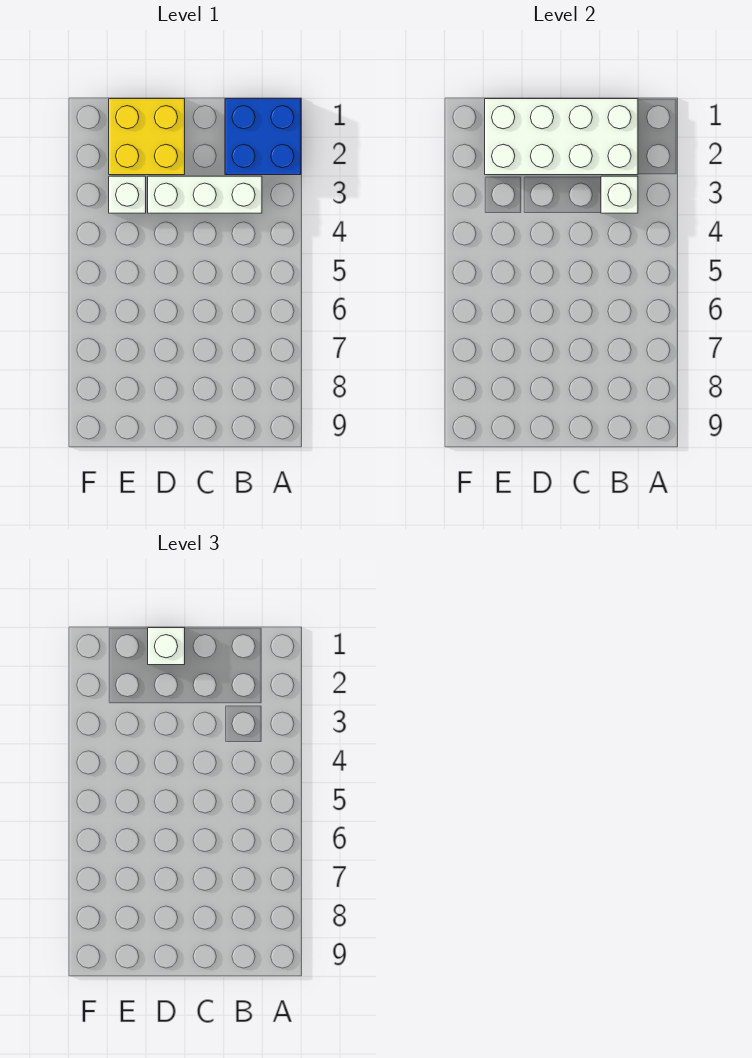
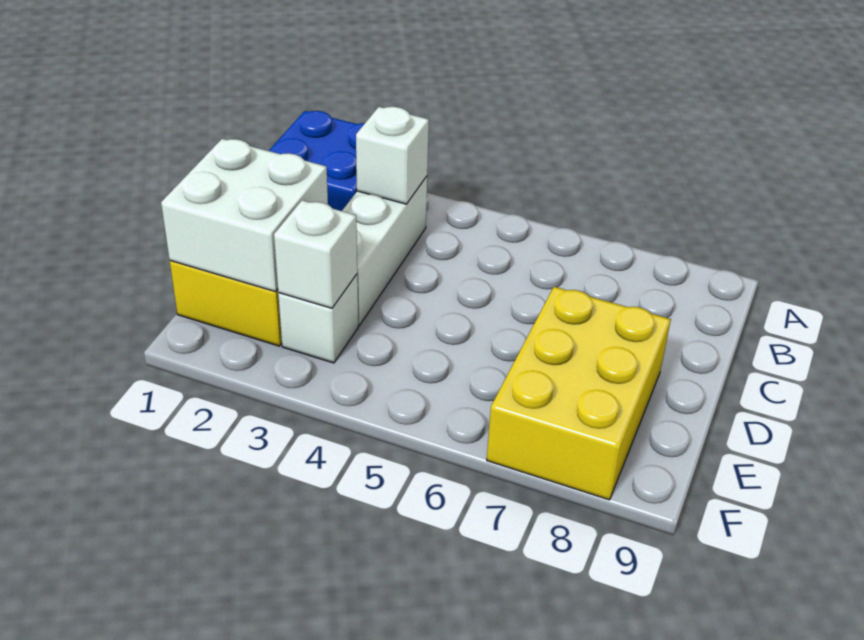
white 2x4 brick [485,99,638,175] -> white 2x2 brick [161,139,328,292]
white 1x1 brick [148,628,185,665] -> white 1x1 brick moved to [274,200,357,308]
none -> yellow 2x3 brick [487,287,671,500]

